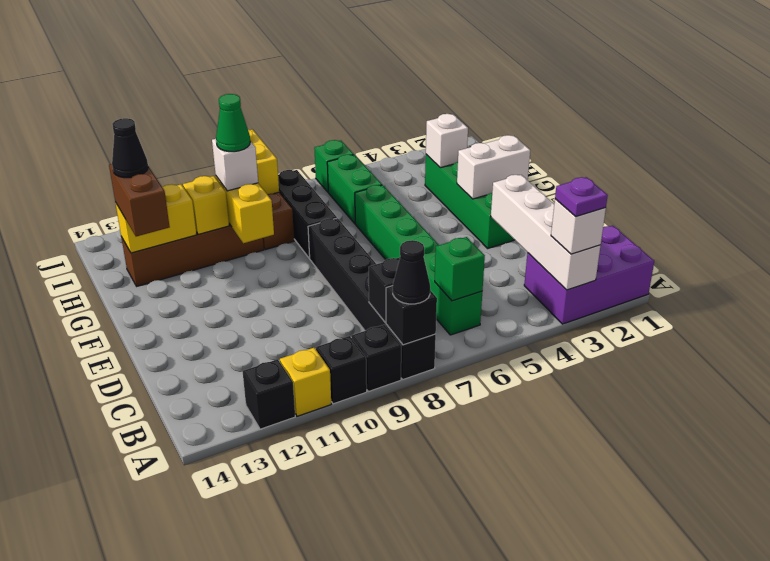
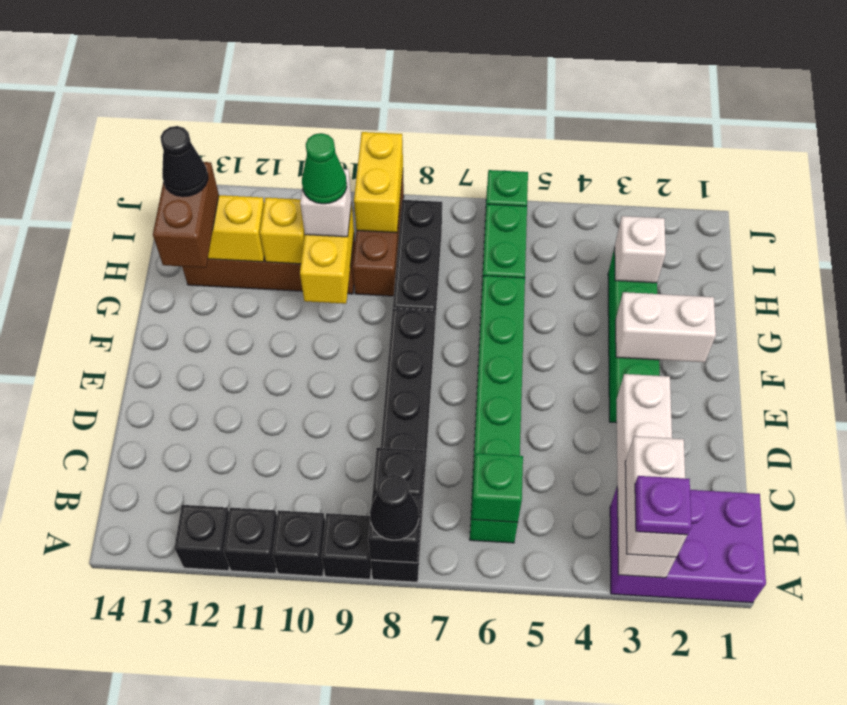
white 1x1 brick [551,199,606,254] -> white 1x2 brick [625,436,687,557]
yellow 1x1 brick [280,348,331,416] -> black 1x1 brick [223,508,277,574]

